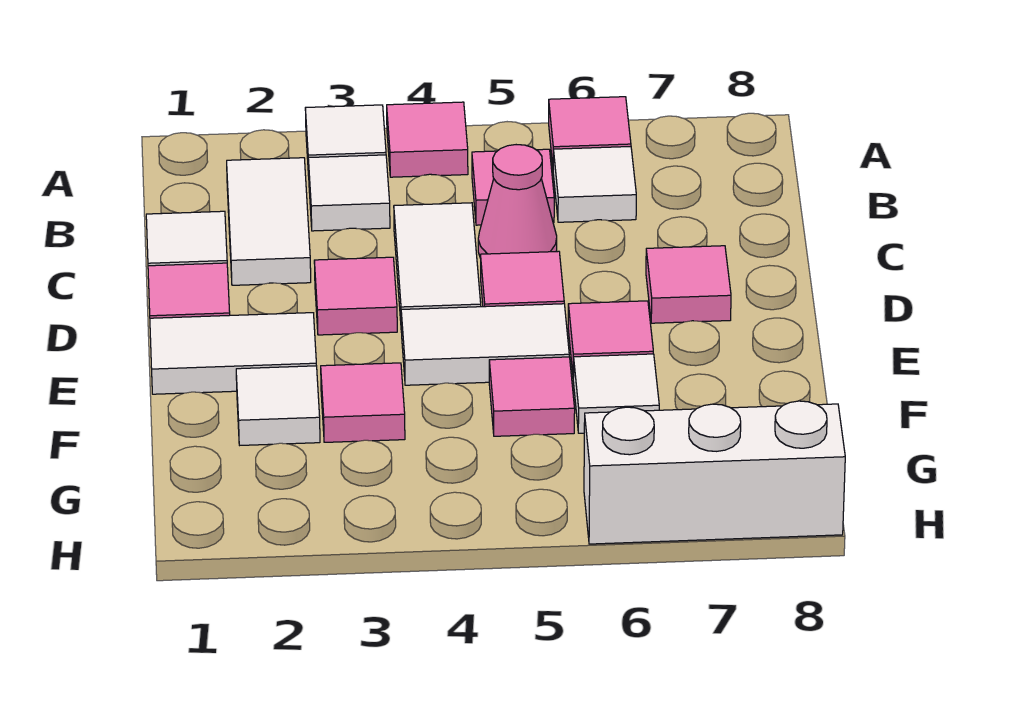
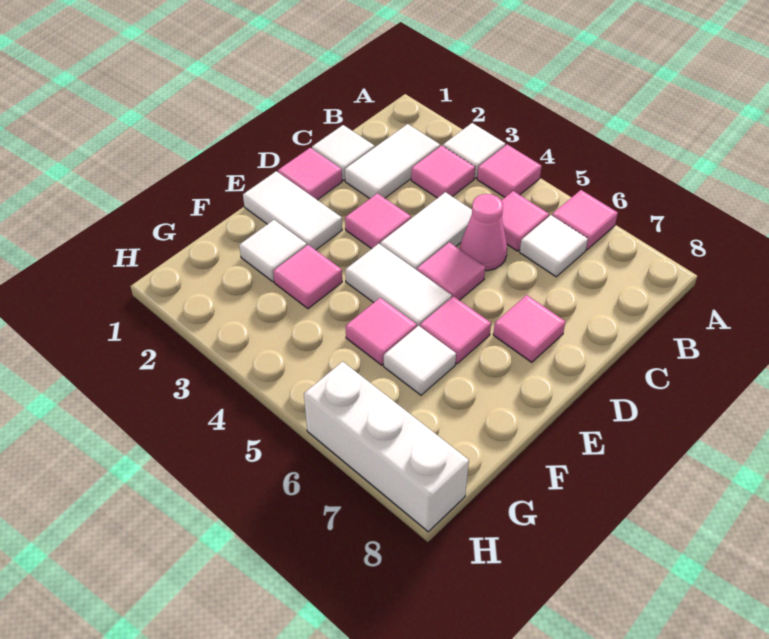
white 1x1 tile [308,155,390,231] -> pink 1x1 tile [411,146,475,198]

